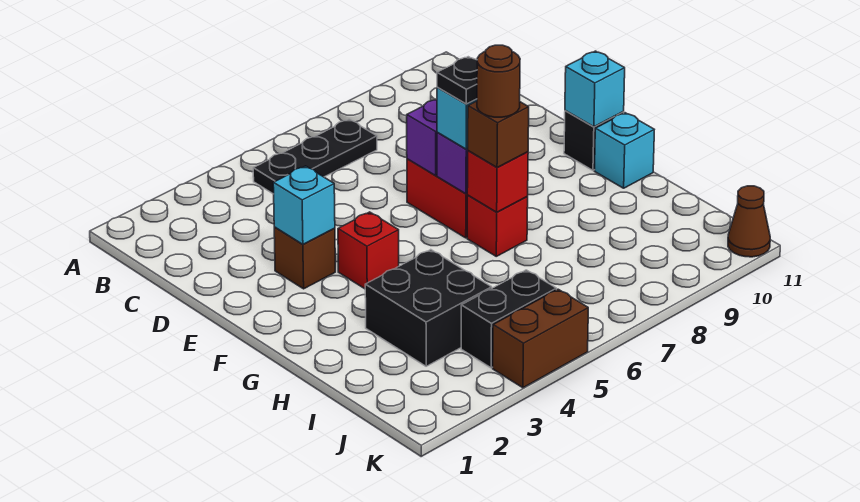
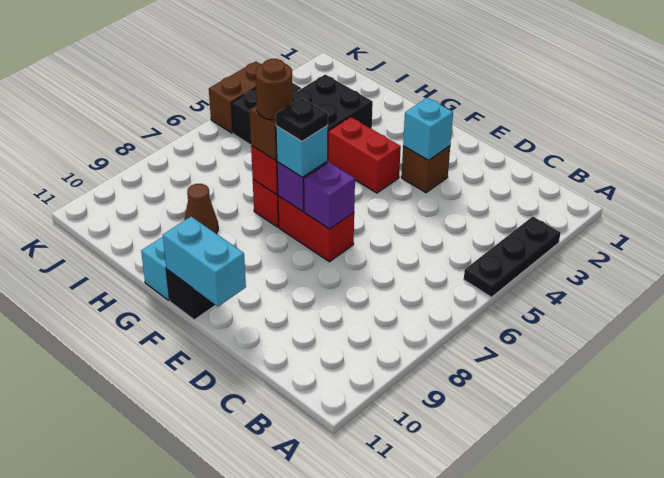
black 1x3 plate [253,119,377,194] -> black 1x3 plate moved to [464,217,560,297]
red 1x1 brick [338,212,399,289] -> red 1x2 brick [328,117,401,193]
cyan 1x1 brick [565,51,625,127] -> cyan 1x2 brick [163,217,246,306]
brown 1x1 cone [728,186,770,257] -> brown 1x1 cone moved to [184,184,218,234]

